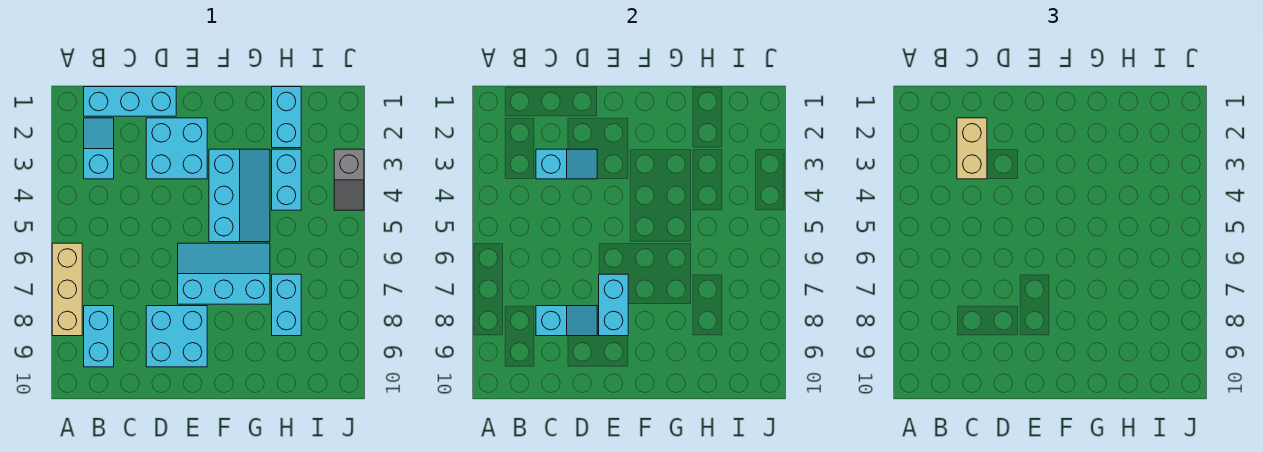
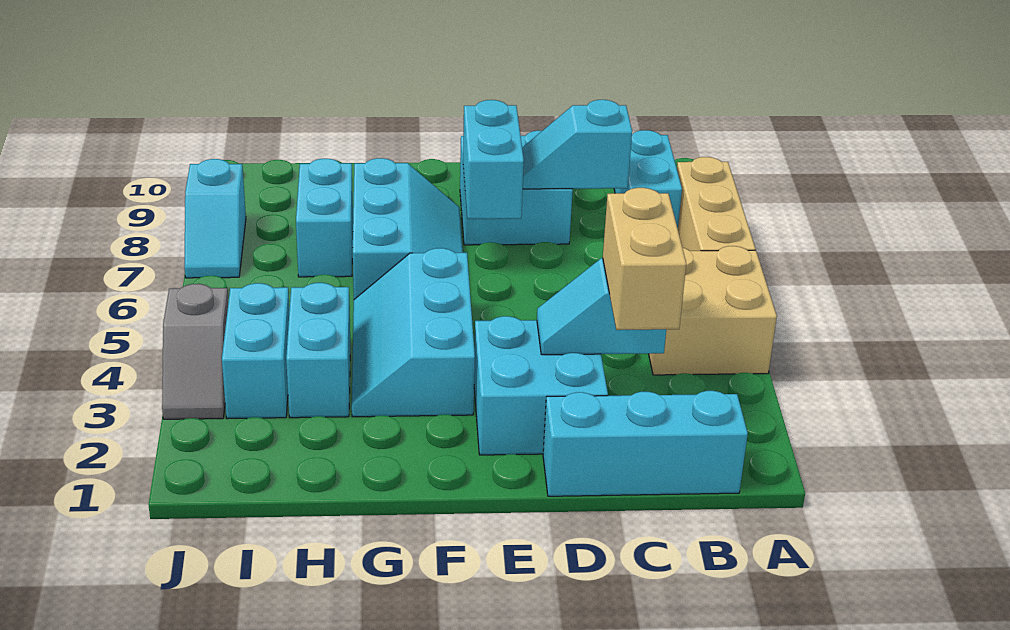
none -> tan 2x2 brick [649,246,777,375]
cyan 1x2 slope [84,118,114,179] -> cyan 1x2 slope moved to [184,159,246,278]
cyan 2x3 slope [178,243,270,304] -> cyan 2x3 slope turned to [353,158,463,299]
cyan 1x2 brick [272,87,301,148] -> cyan 1x2 brick moved to [222,283,289,419]
grey 1x2 slope [334,149,364,210] -> grey 1x2 slope turned to [162,284,228,419]

